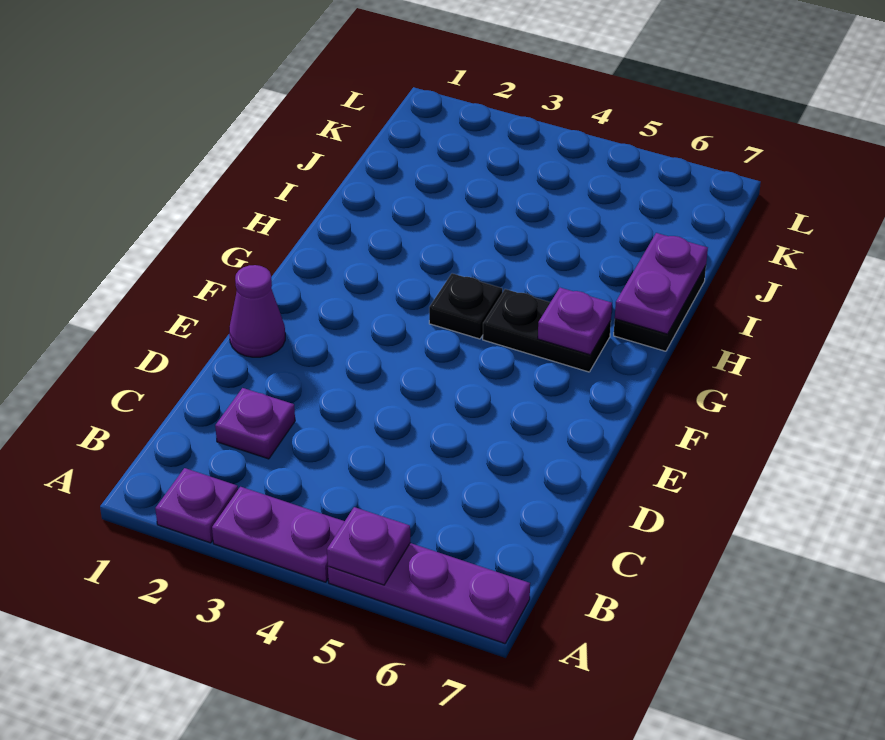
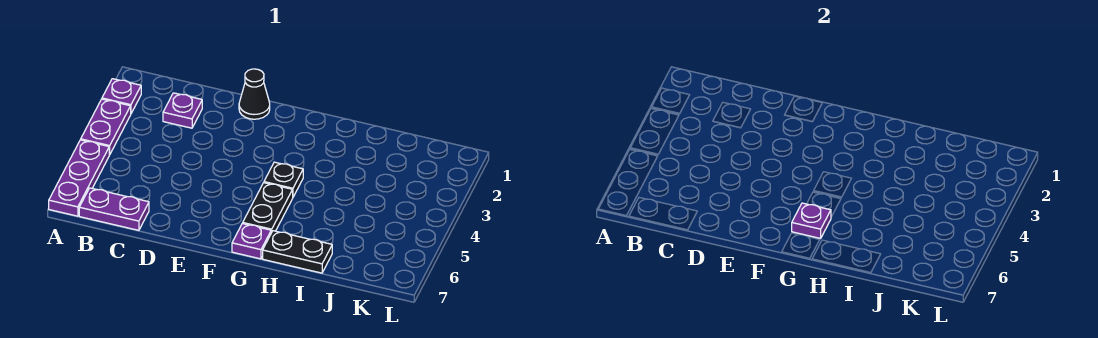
purple 1x1 plate [327,507,410,585] -> purple 1x1 plate moved to [232,223,271,259]
purple 1x1 cone [229,265,285,357] -> black 1x1 cone [239,69,270,119]
purple 1x2 plate [615,233,708,334] -> purple 1x2 plate moved to [79,188,149,230]

